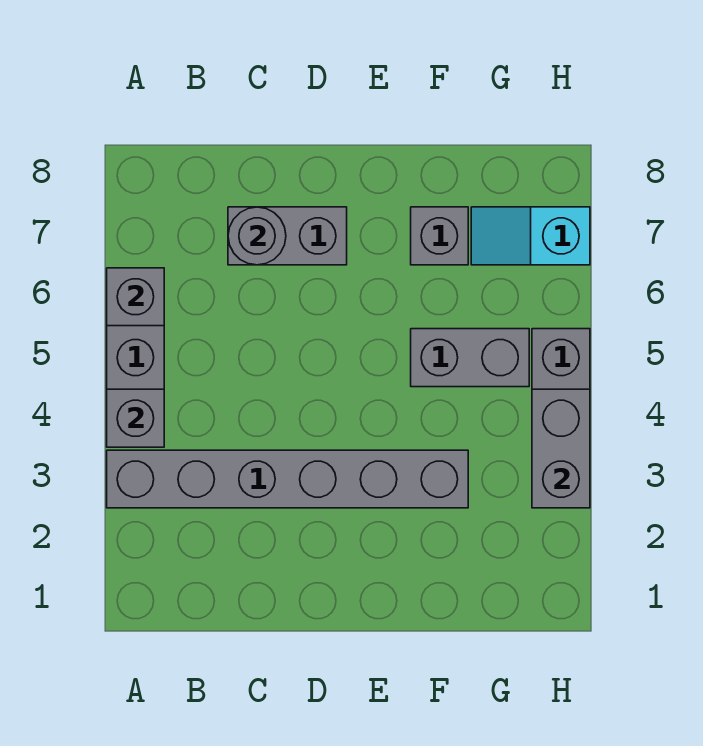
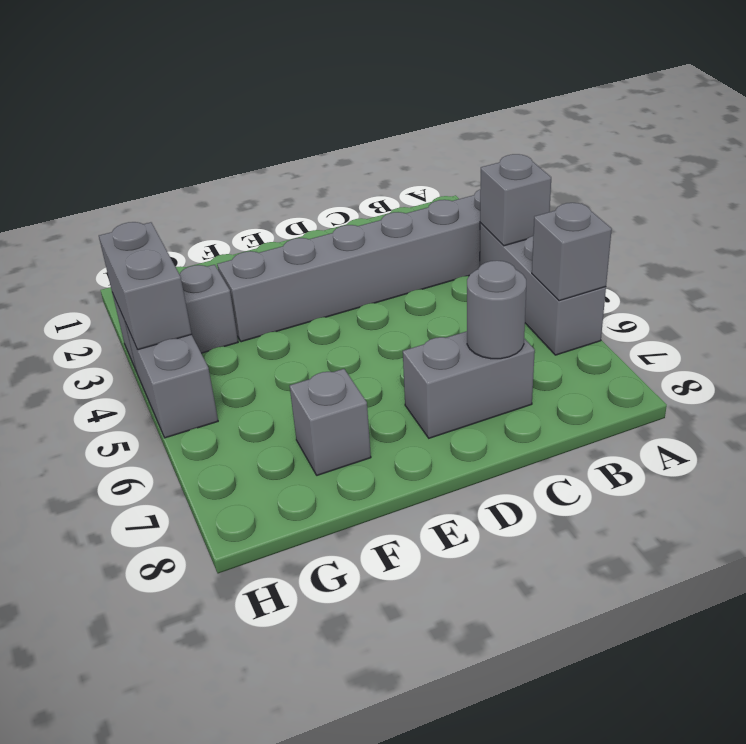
grey 1x2 brick [411,329,529,387] -> grey 1x2 brick moved to [113,265,238,372]
cyan 1x2 slope [471,207,590,265] -> none

